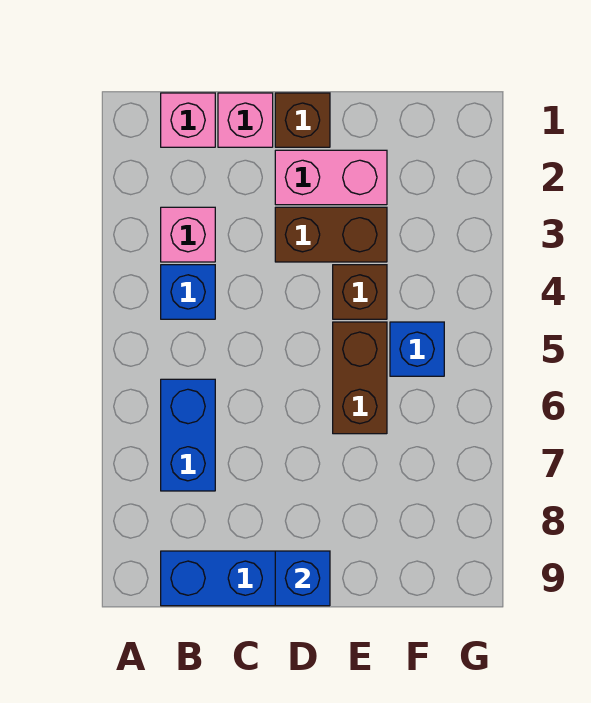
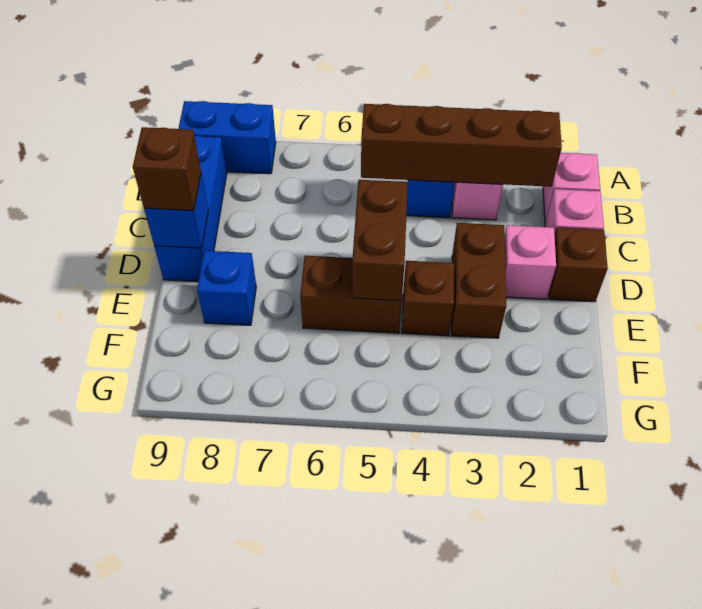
none -> brown 1x4 brick [361,104,562,187]
blue 1x2 brick [161,379,215,491] -> blue 1x2 brick moved to [178,101,276,174]
pink 1x2 brick [275,150,387,205] -> pink 1x1 brick [504,225,556,299]
none -> brown 1x2 brick [352,180,408,301]
none -> brown 1x1 brick [133,127,201,211]
blue 1x1 brick [390,322,444,376] -> blue 1x1 brick moved to [197,251,256,325]

